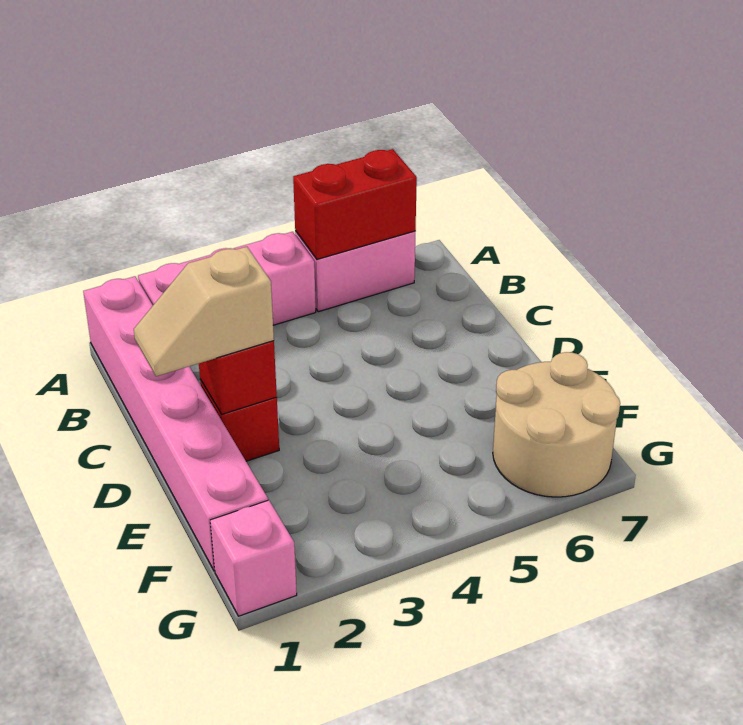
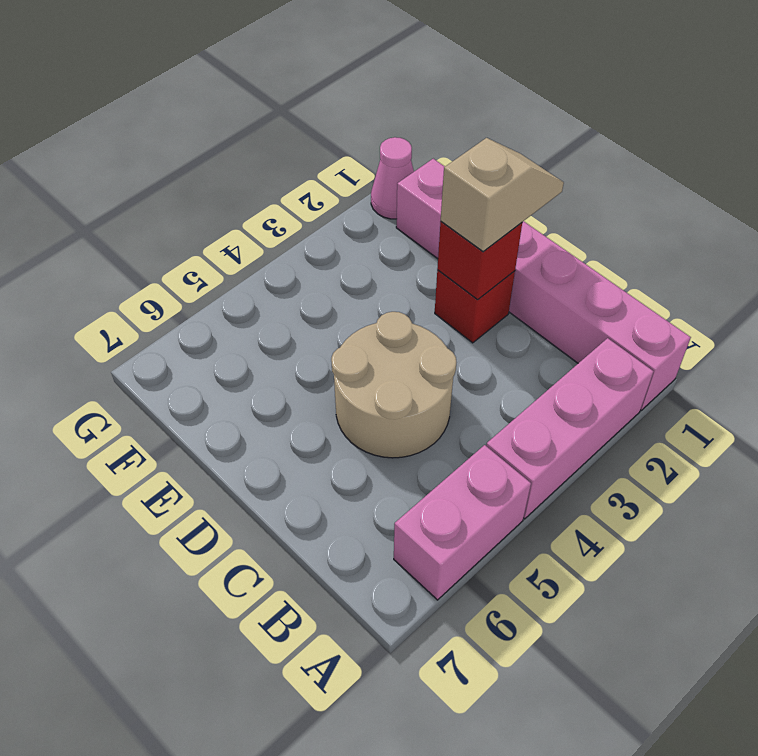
red 1x2 brick [293,149,417,259] -> none
tan 2x2 round brick [493,352,620,497] -> tan 2x2 round brick moved to [331,312,456,458]
pink 1x1 brick [210,500,297,616] -> pink 1x1 cone [371,137,414,219]

